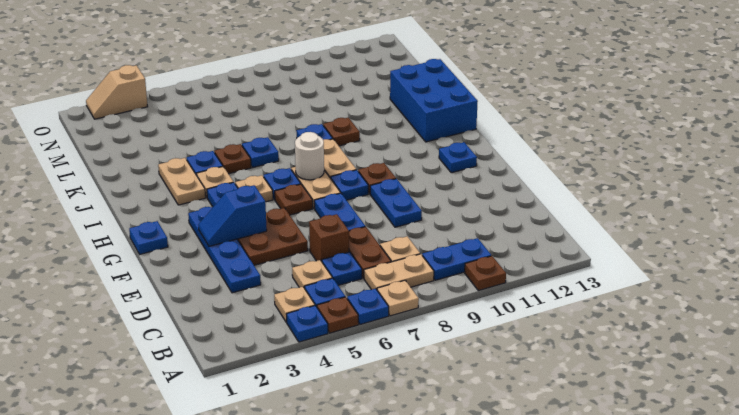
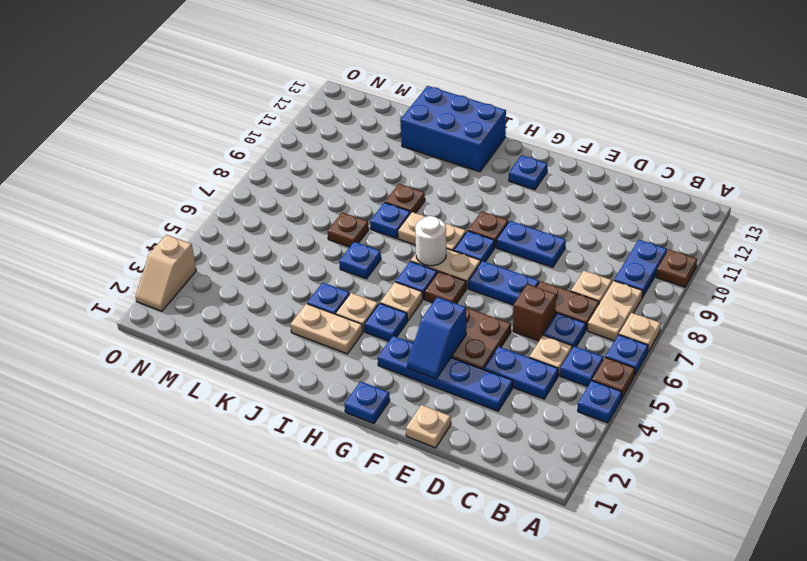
tan 1x1 plate [274,287,315,322] -> tan 1x1 plate moved to [406,405,451,448]
none -> blue 1x2 plate [484,347,558,399]
brown 1x1 plate [214,144,251,174] -> brown 1x1 plate moved to [327,212,369,247]

